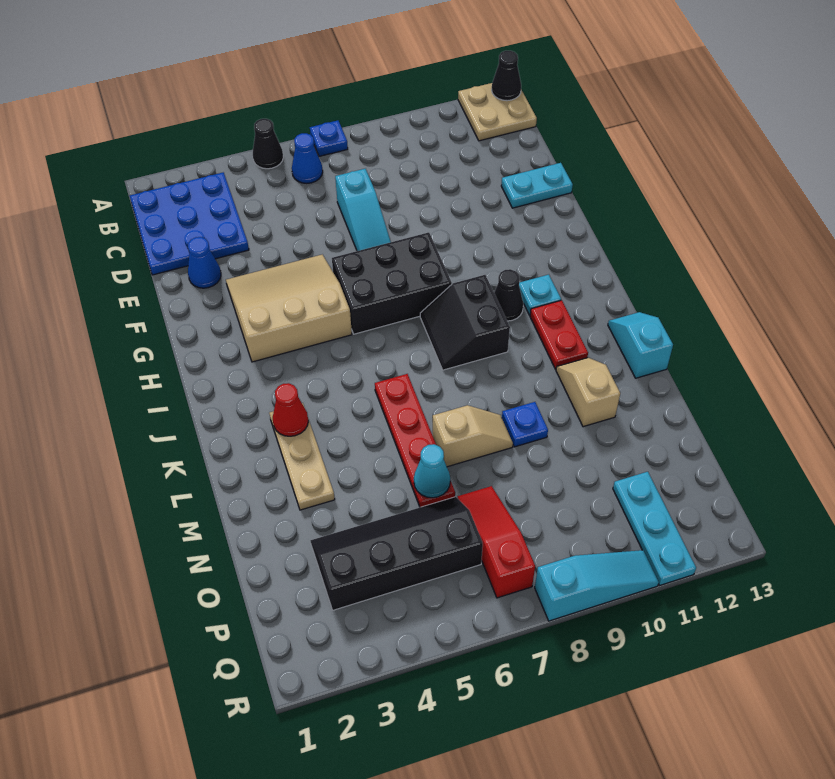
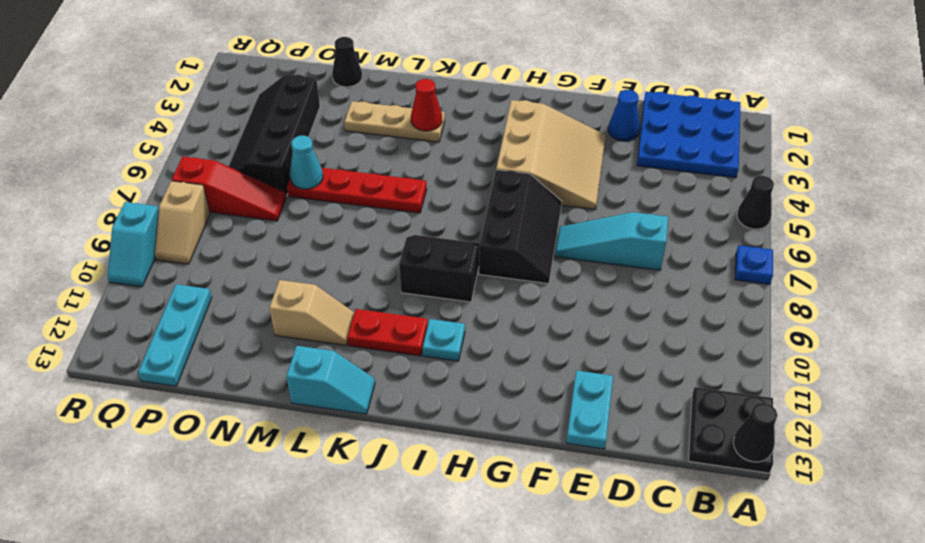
tan 2x2 plate [458,83,537,141] -> black 2x2 plate [689,387,773,473]
blue 1x1 cone [292,133,323,183] -> none
black 2x3 brick [332,232,452,334] -> black 2x3 slope [479,170,562,284]
black 1x1 cone [494,269,523,321] -> black 1x1 cone moved to [332,37,362,87]
tan 1x2 slope [433,405,513,467] -> tan 1x2 slope moved to [155,181,210,264]
blue 1x1 plate [502,402,548,447] -> none
black 2x4 slope [310,497,483,610] -> black 2x4 slope turned to [229,74,320,196]
cyan 1x3 plate [613,472,696,585] -> cyan 1x3 plate turned to [138,284,212,386]
cyan 1x3 slope [535,550,659,621] -> cyan 1x2 slope [108,202,159,287]

